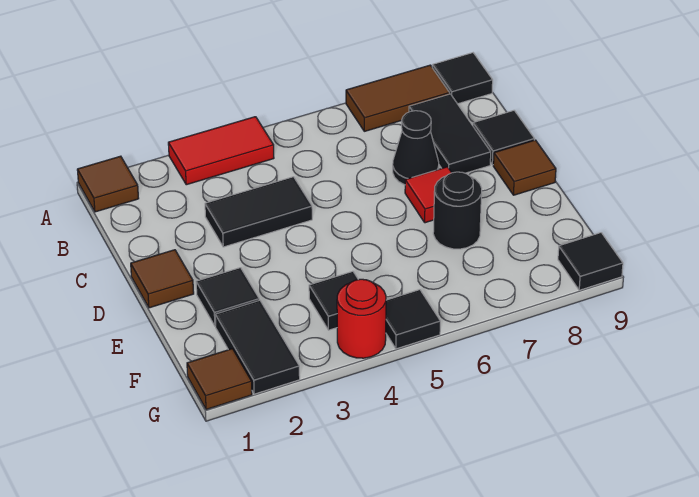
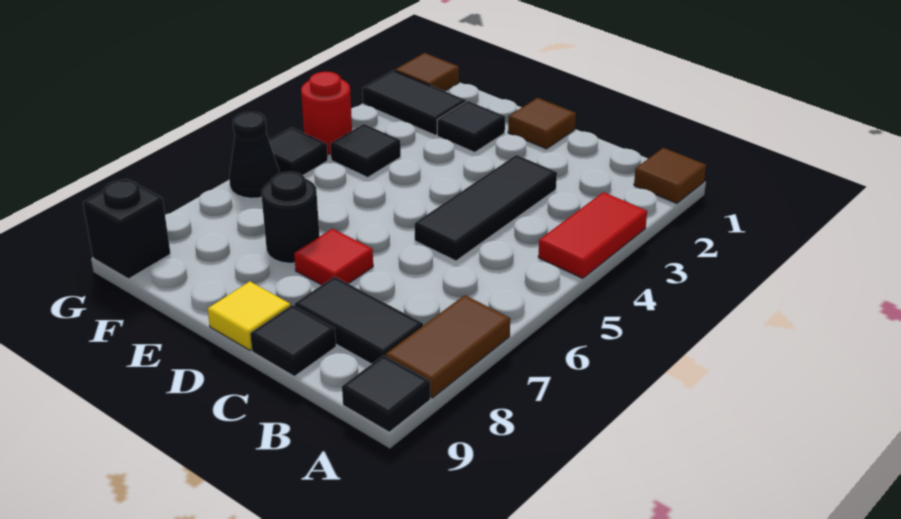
black 1x2 tile [205,177,312,247] -> black 1x3 tile [415,155,557,261]
black 1x1 cone [393,111,439,185] -> black 1x1 cone moved to [229,112,280,198]
brown 1x1 tile [493,140,556,195] -> yellow 1x1 tile [208,281,291,350]
black 1x1 tile [558,233,623,290] -> black 1x1 brick [83,179,171,279]

